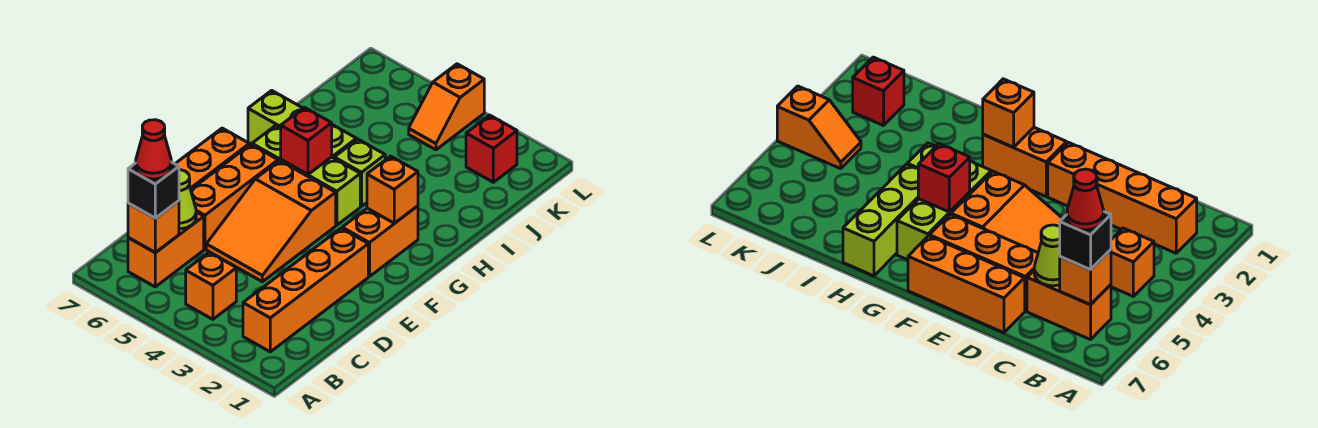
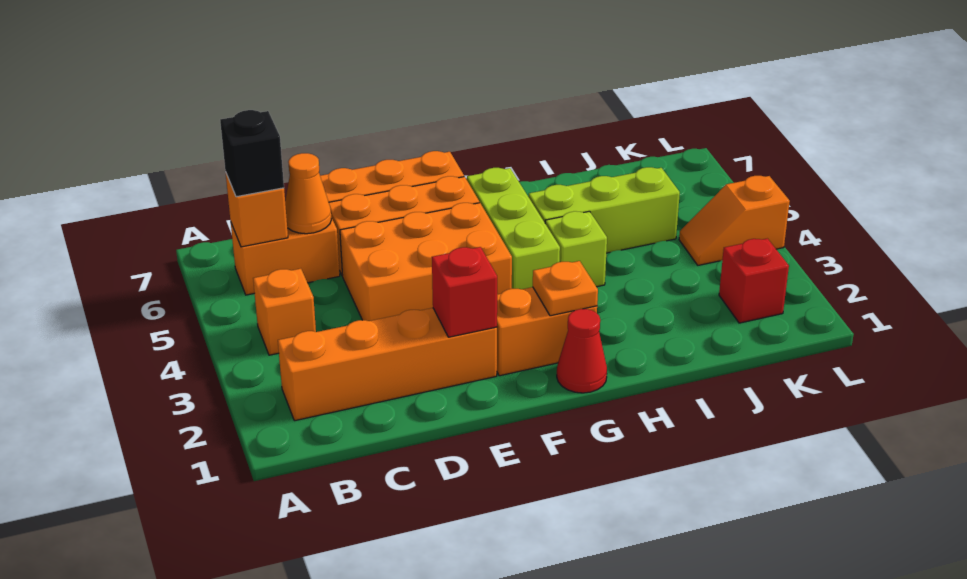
red 1x1 cone [136,120,172,179] -> red 1x1 cone moved to [557,309,607,393]
lime 1x1 cone [179,170,196,229] -> orange 1x1 cone [285,153,331,234]
orange 2x3 slope [206,161,336,282] -> orange 2x3 brick [340,203,512,321]
orange 1x1 brick [367,156,418,223] -> orange 1x1 plate [533,261,598,316]
red 1x1 brick [281,107,332,175] -> red 1x1 brick moved to [432,247,497,337]
lime 1x3 brick [248,90,356,158] -> lime 1x3 brick turned to [529,167,680,253]

